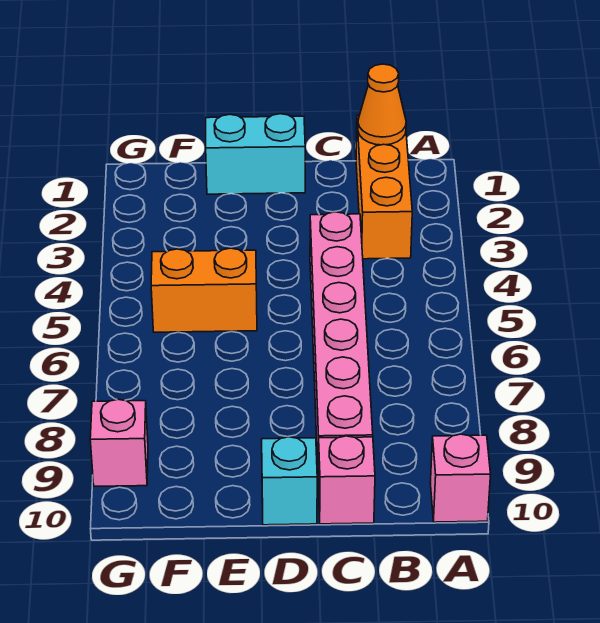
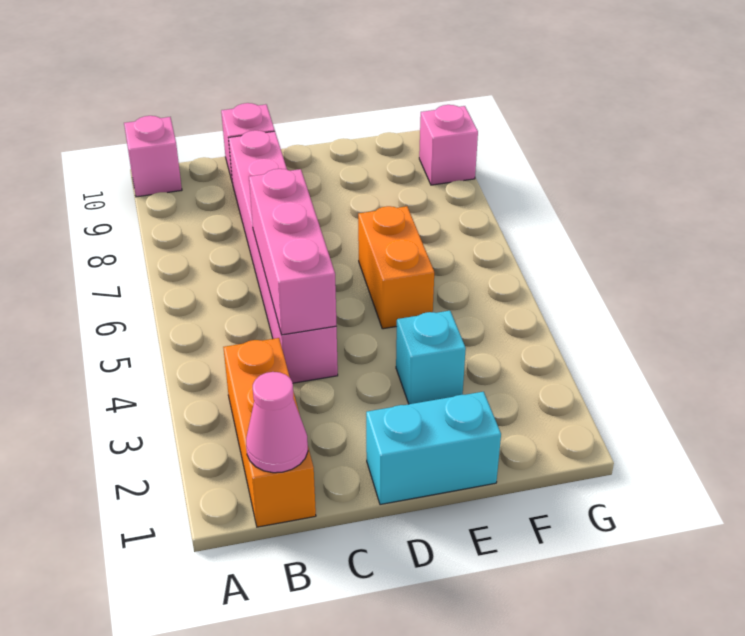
orange 1x1 cone [358,64,406,145] -> pink 1x1 cone [246,372,308,473]
none -> pink 1x3 brick [249,169,336,335]
cyan 1x1 brick [262,437,317,525] -> cyan 1x1 brick moved to [396,311,466,404]
orange 1x2 brick [151,248,257,332] -> orange 1x2 brick turned to [358,206,434,329]

